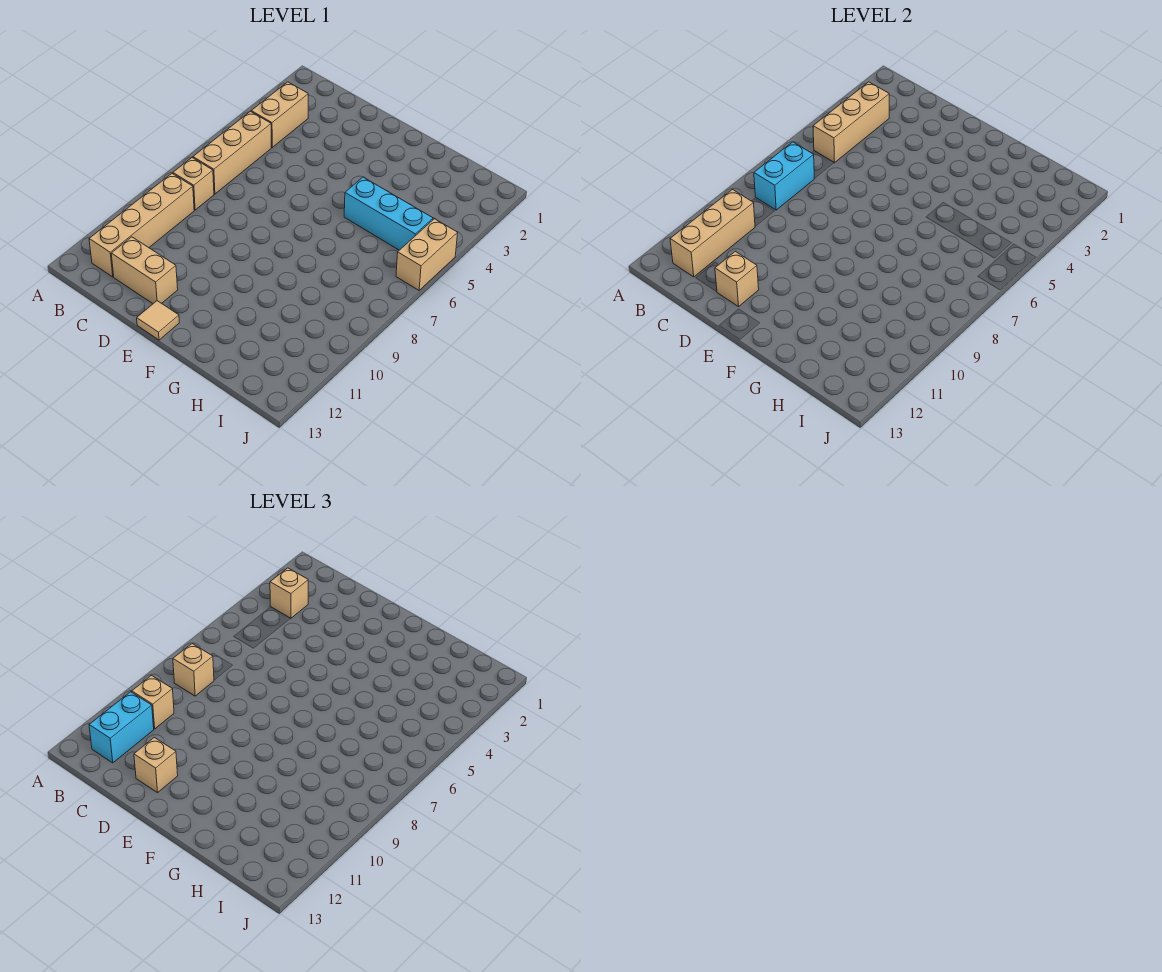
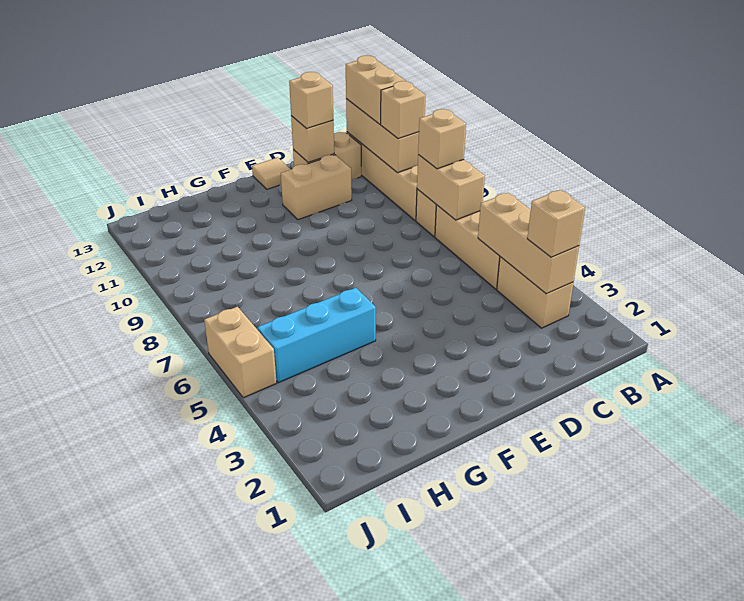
cyan 1x2 brick [754,142,814,210] -> tan 1x2 brick [417,155,485,220]
cyan 1x2 brick [89,692,154,763] -> tan 1x2 brick [346,55,405,124]
none -> tan 1x2 brick [281,155,352,220]

